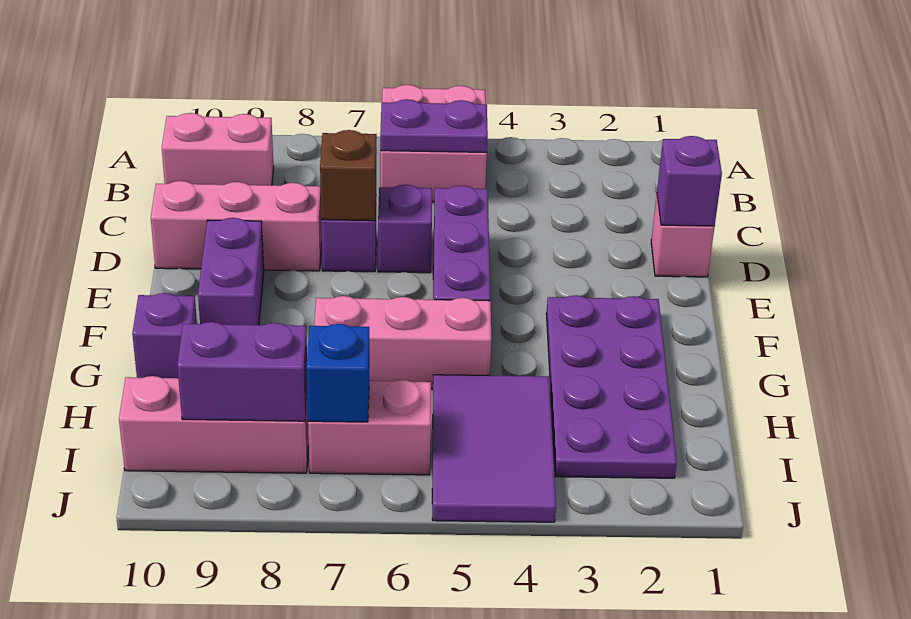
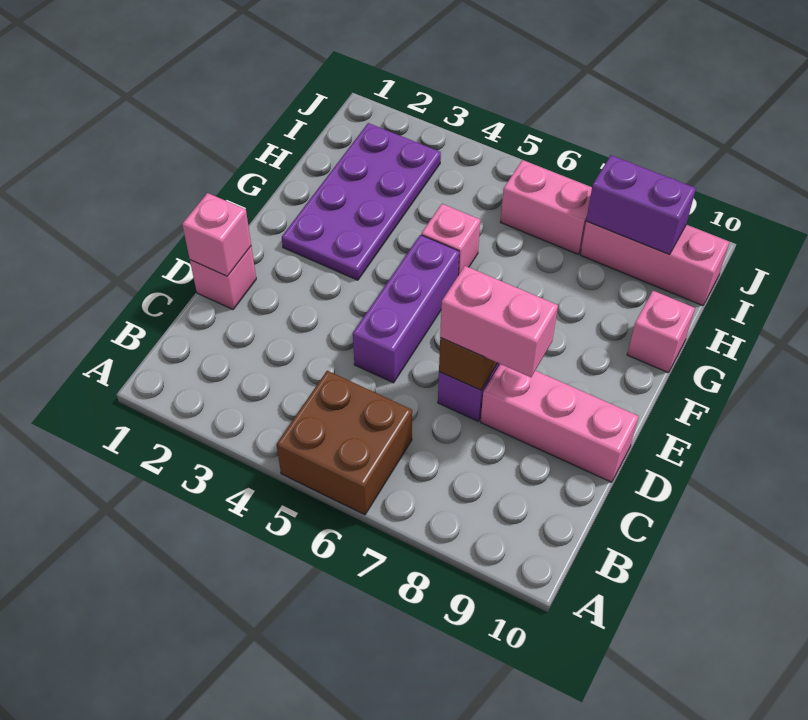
pink 2x2 brick [380,85,487,202] -> brown 2x2 brick [276,371,412,515]
purple 1x2 plate [380,99,488,152] -> none
pink 1x2 brick [162,113,274,185] -> pink 1x2 brick moved to [440,266,558,377]
purple 1x1 brick [657,136,722,226] -> pink 1x1 brick [182,193,251,276]
purple 1x1 brick [378,185,432,273] -> none
purple 1x2 brick [198,218,264,325] -> none
pink 1x3 brick [314,296,492,389] -> pink 1x1 brick [421,204,480,275]
purple 1x1 brick [132,293,197,378] -> pink 1x1 brick [627,291,695,373]
purple 2x3 tile [432,375,556,522] -> none
blue 1x1 brick [306,324,370,422] -> none

